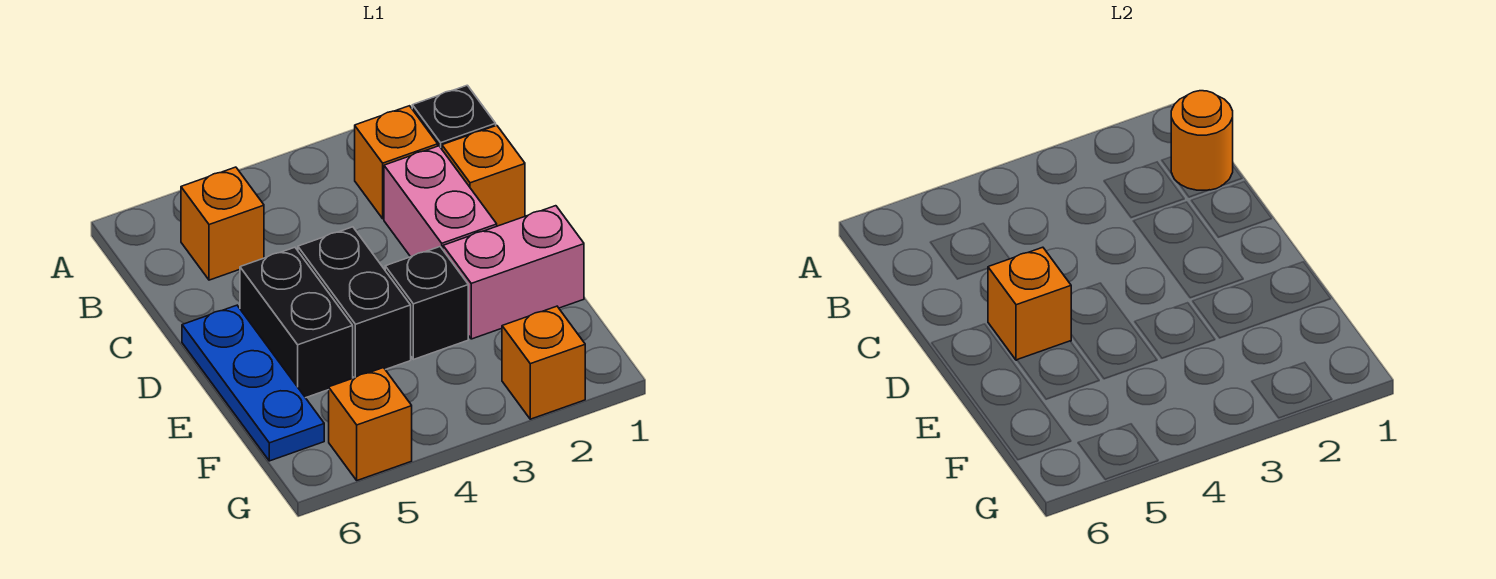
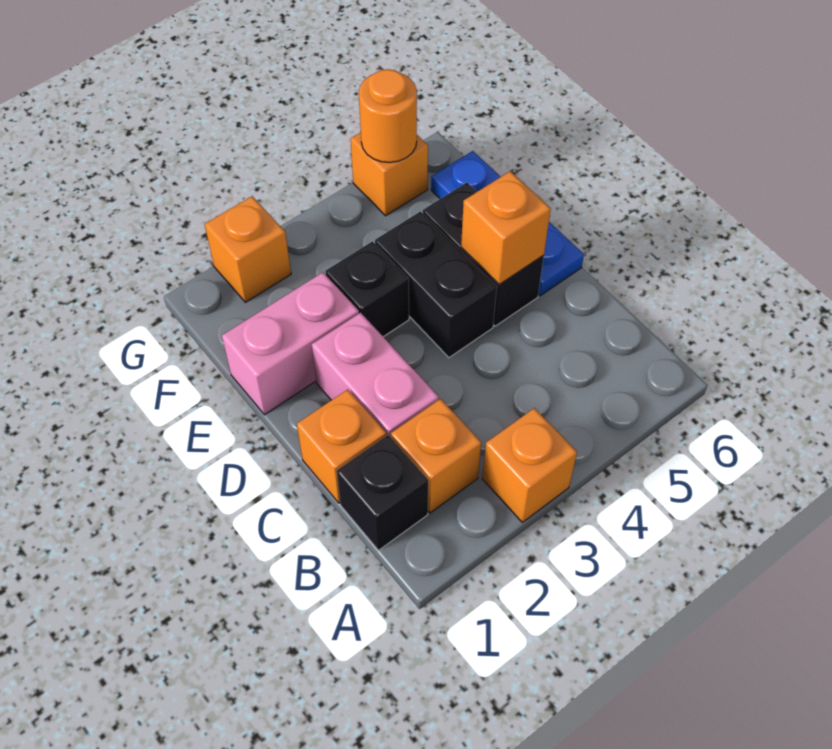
orange 1x1 round brick [1171,91,1233,190] -> orange 1x1 round brick moved to [359,69,417,163]
orange 1x1 brick [181,167,264,280] -> orange 1x1 brick moved to [482,408,577,522]

